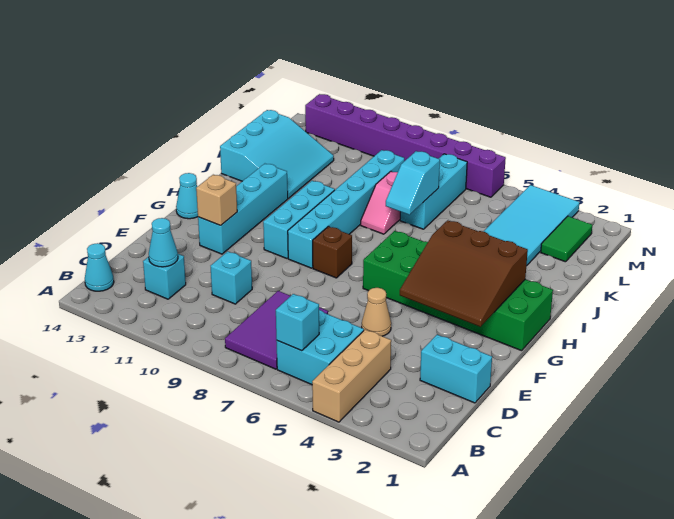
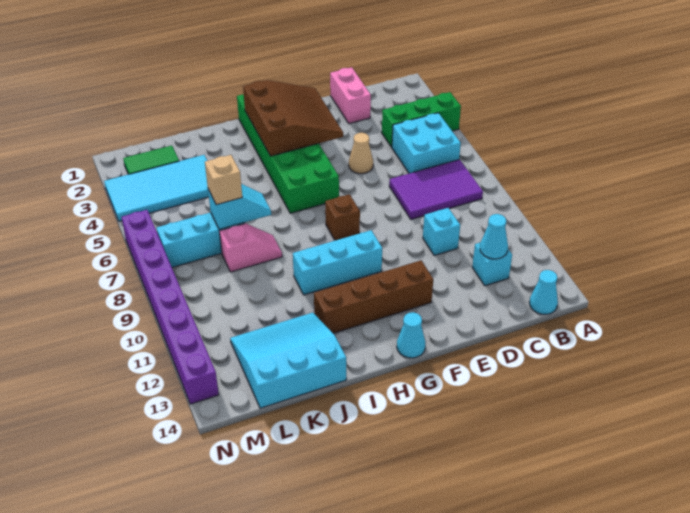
tan 1x3 brick [312,329,391,422] -> green 1x3 brick [382,92,461,147]
cyan 1x1 brick [276,294,319,351] -> none
cyan 1x2 brick [420,335,492,403] -> pink 1x2 brick [330,67,371,124]
cyan 1x4 brick [198,164,288,254] -> brown 1x4 brick [314,260,433,333]
tan 1x1 brick [196,175,237,225] -> tan 1x1 brick moved to [205,155,242,205]
cyan 1x6 brick [288,150,404,268] -> none

